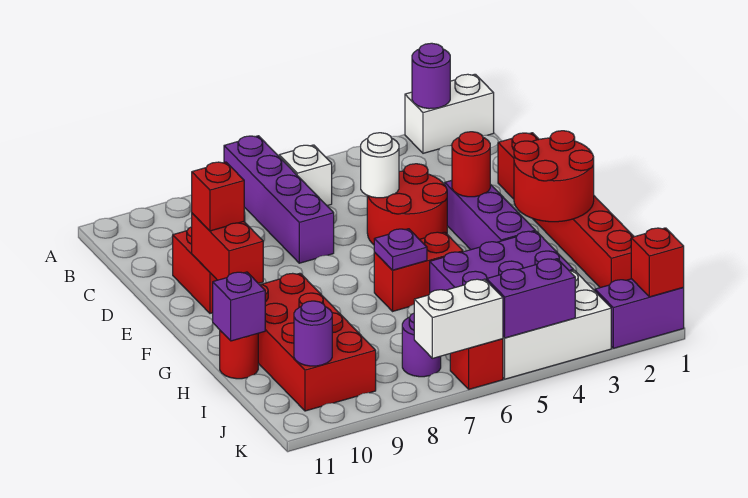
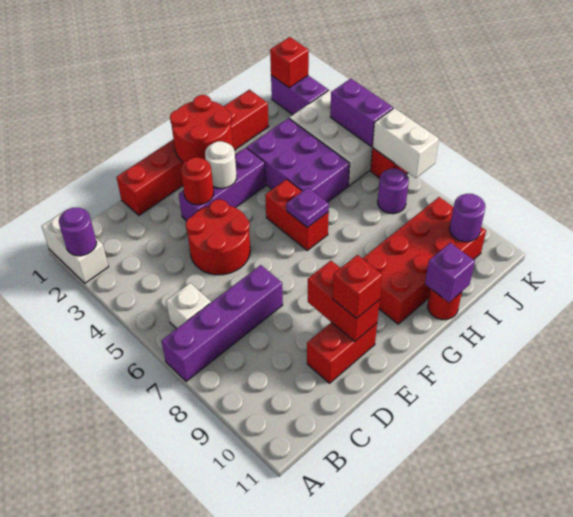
white 1x1 round brick [361,133,399,198] -> white 1x1 round brick moved to [205,141,236,188]
red 1x2 brick [192,213,263,283] -> red 1x2 brick turned to [308,261,380,341]

